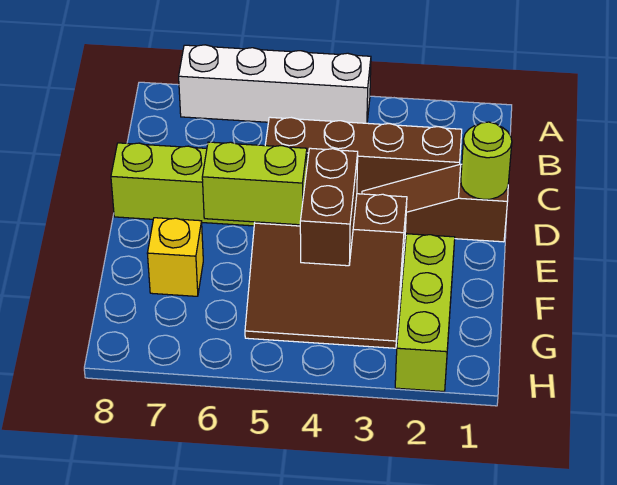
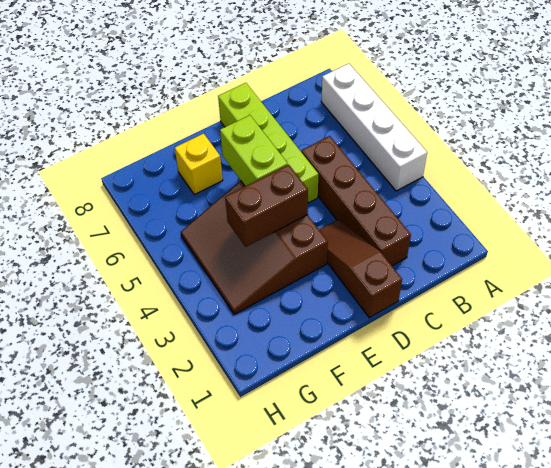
lime 1x1 round brick [461,122,512,199] -> none
lime 1x3 brick [395,234,455,391] -> none

